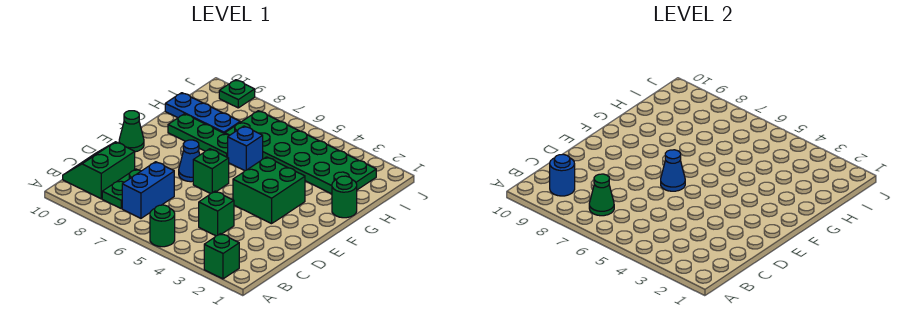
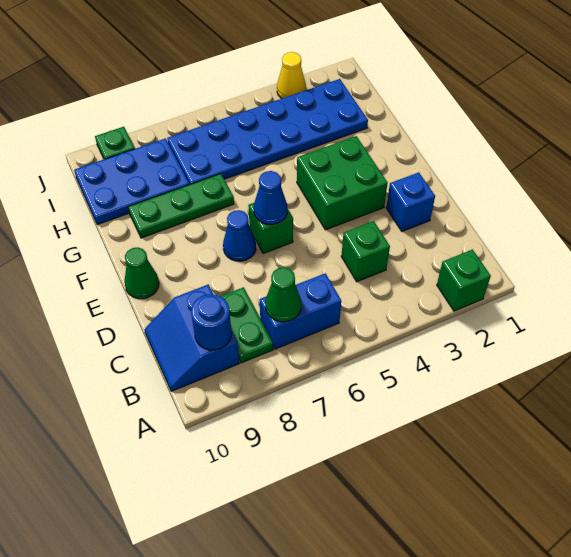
green 1x1 round brick [150,205,175,247] -> none
blue 1x2 brick [122,162,174,218] -> blue 1x2 brick turned to [259,273,341,349]
green 2x2 slope [63,142,135,199] -> blue 2x2 slope [144,285,239,391]
green 1x1 round brick [332,176,357,218] -> none
blue 1x1 brick [228,126,263,171] -> blue 1x1 brick moved to [386,172,435,231]
green 2x6 plate [225,111,376,194] -> blue 2x6 plate [167,79,368,184]
blue 1x3 plate [165,93,240,134] -> blue 2x3 plate [74,138,190,225]
none -> yellow 1x1 cone [277,52,306,99]

